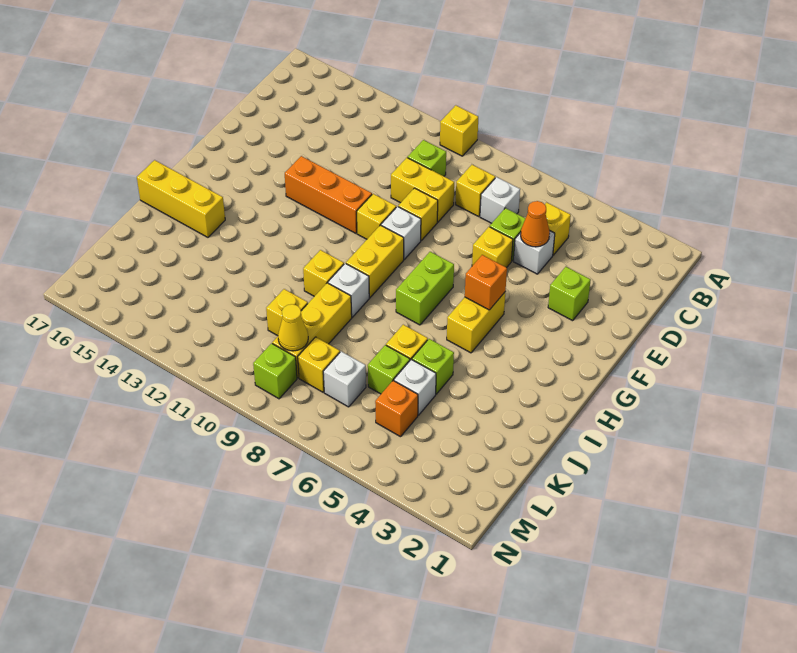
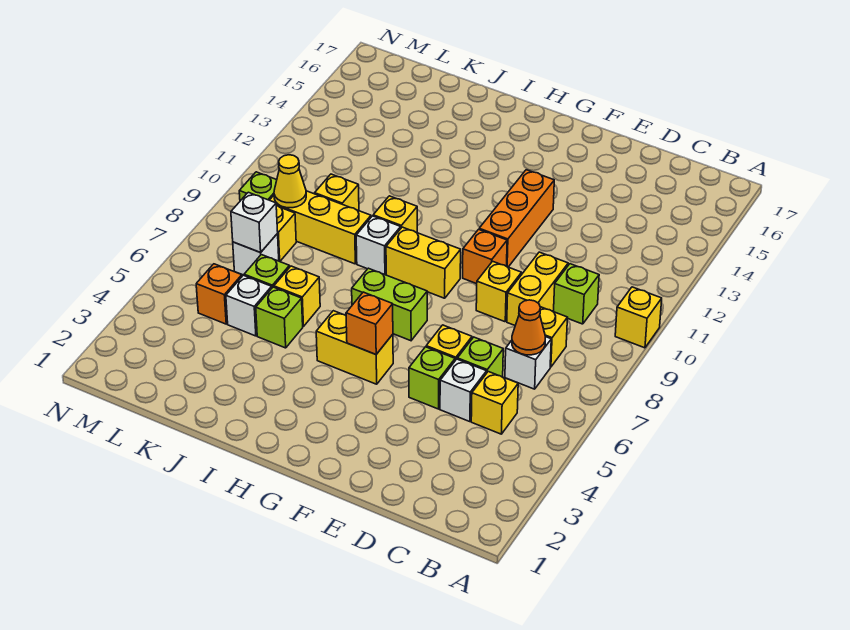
orange 1x1 cone [521,201,550,247] -> orange 1x1 cone moved to [512,300,545,355]
lime 1x1 brick [548,267,591,321] -> lime 1x1 brick moved to [409,347,455,409]
white 1x1 brick [381,207,421,259] -> white 1x1 brick moved to [231,192,278,253]
yellow 1x1 brick [357,194,396,239] -> orange 1x1 brick [463,229,507,284]
yellow 1x3 brick [137,160,225,237] -> none

